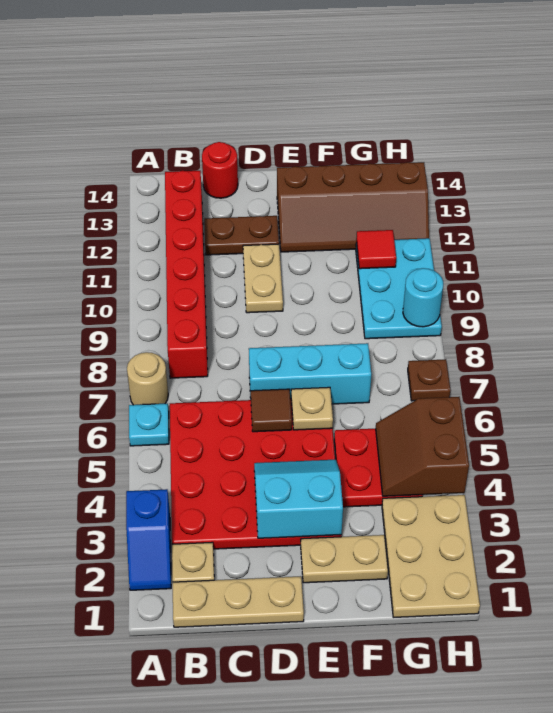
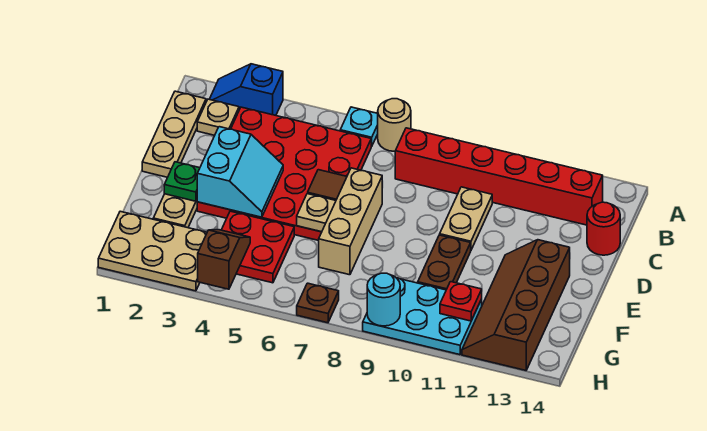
brown 1x2 plate [204,216,279,255] -> brown 1x2 plate moved to [418,235,471,290]
cyan 1x3 brick [249,343,371,404] -> tan 1x3 brick [319,168,382,275]
tan 1x2 plate [243,244,283,313] -> tan 1x2 plate turned to [440,187,492,250]
none -> green 1x1 plate [164,162,200,201]
brown 2x2 slope [376,397,469,496] -> brown 1x2 slope [198,230,250,289]
red 1x1 tile [356,230,396,269] -> red 1x1 plate [440,282,482,321]

